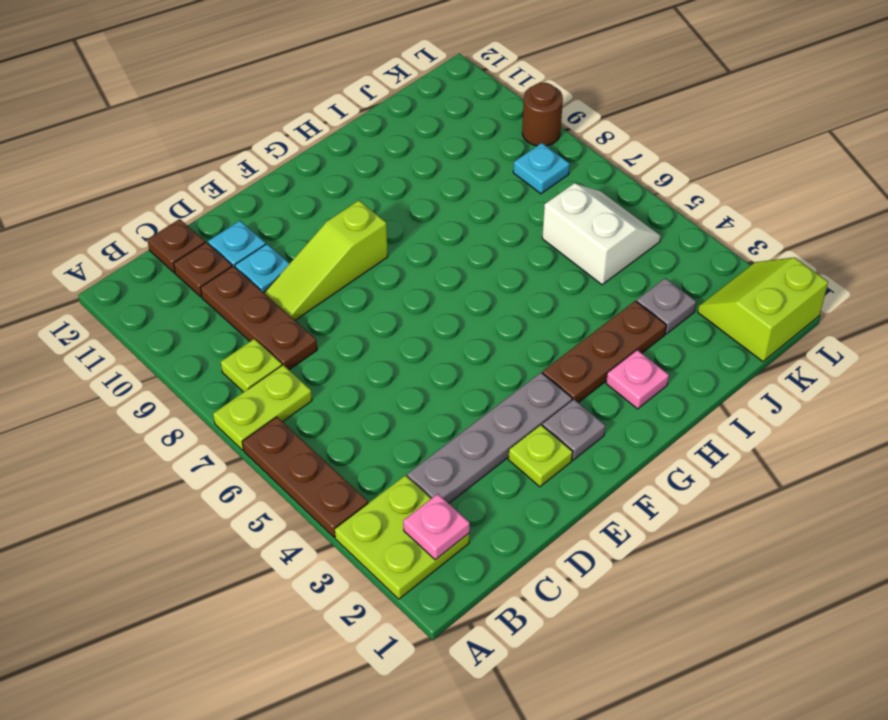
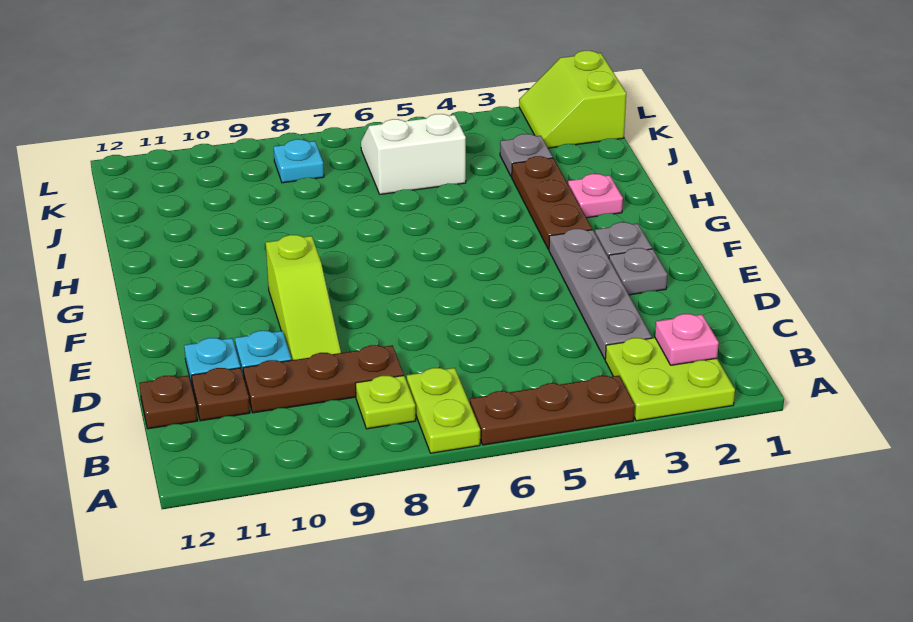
lime 1x1 plate [508,425,573,487] -> grey 1x1 plate [609,248,667,295]
brown 1x1 round brick [522,83,563,146] -> none

